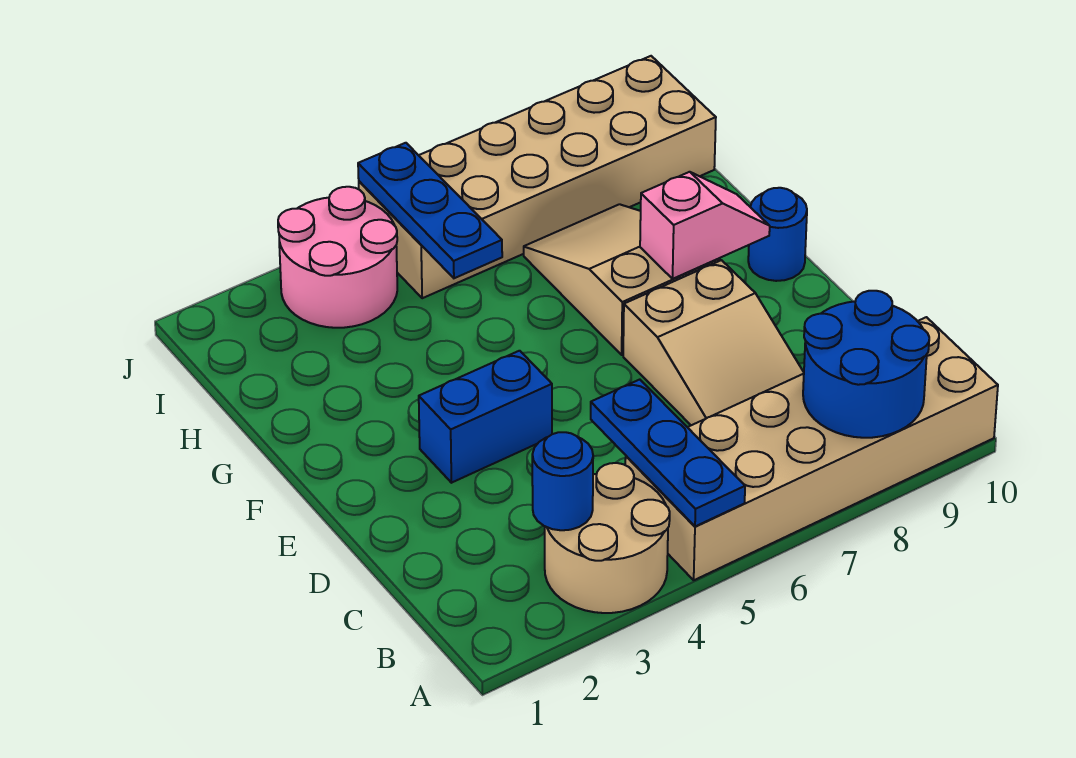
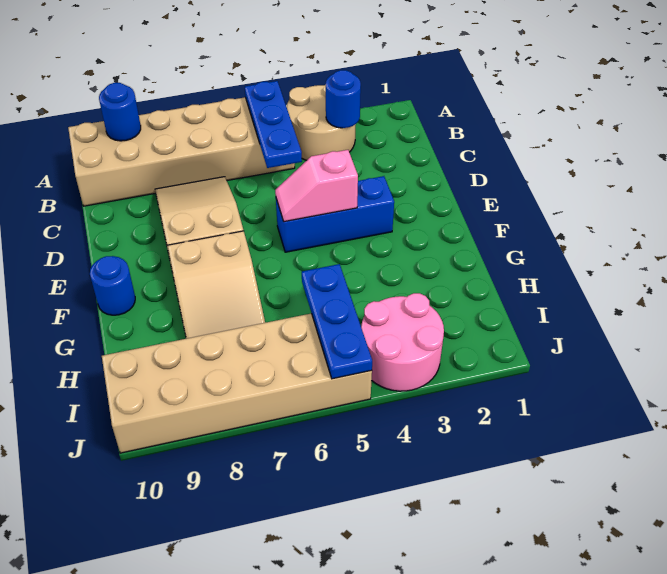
blue 2x2 round brick [803,291,929,438] -> blue 1x1 round brick [99,83,141,141]
blue 1x2 brick [419,351,552,483] -> blue 1x3 brick [276,176,394,252]
pink 1x2 slope [640,172,770,279] -> pink 1x2 slope moved to [275,150,358,222]

